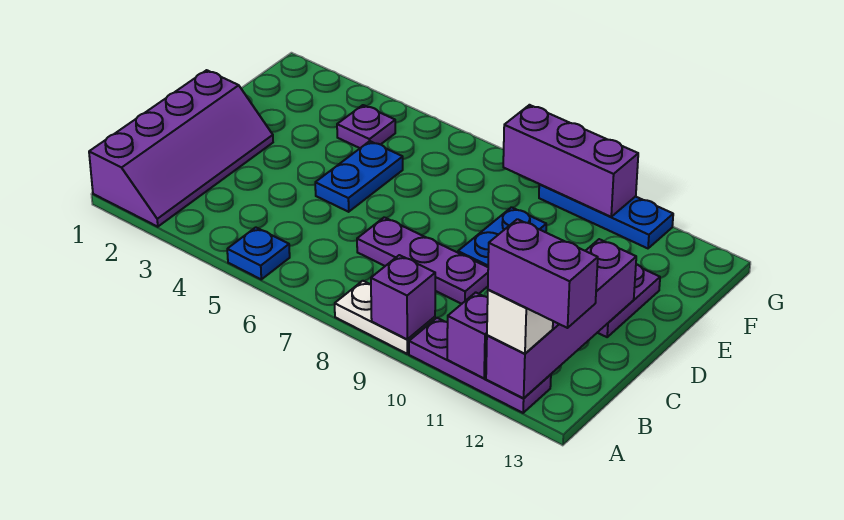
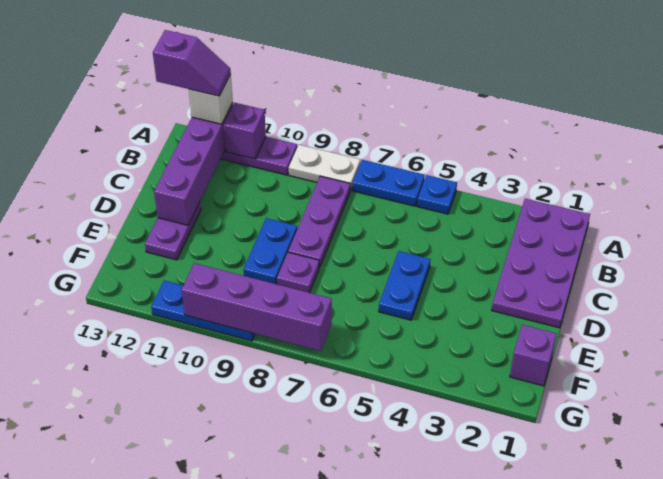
purple 2x4 slope [89,70,273,227] -> purple 2x4 plate [492,199,590,328]
none -> blue 1x2 plate [352,160,425,206]
purple 1x1 brick [371,255,435,339] -> purple 1x1 brick moved to [510,325,557,386]
purple 1x2 brick [488,219,598,328] -> purple 1x2 slope [153,30,231,96]
purple 1x3 plate [357,217,488,304] -> purple 1x3 plate turned to [288,176,351,267]
purple 1x1 plate [337,105,395,148] -> purple 1x1 plate moved to [277,252,319,293]
purple 1x3 brick [503,105,638,217] -> purple 1x4 brick [182,263,332,351]

